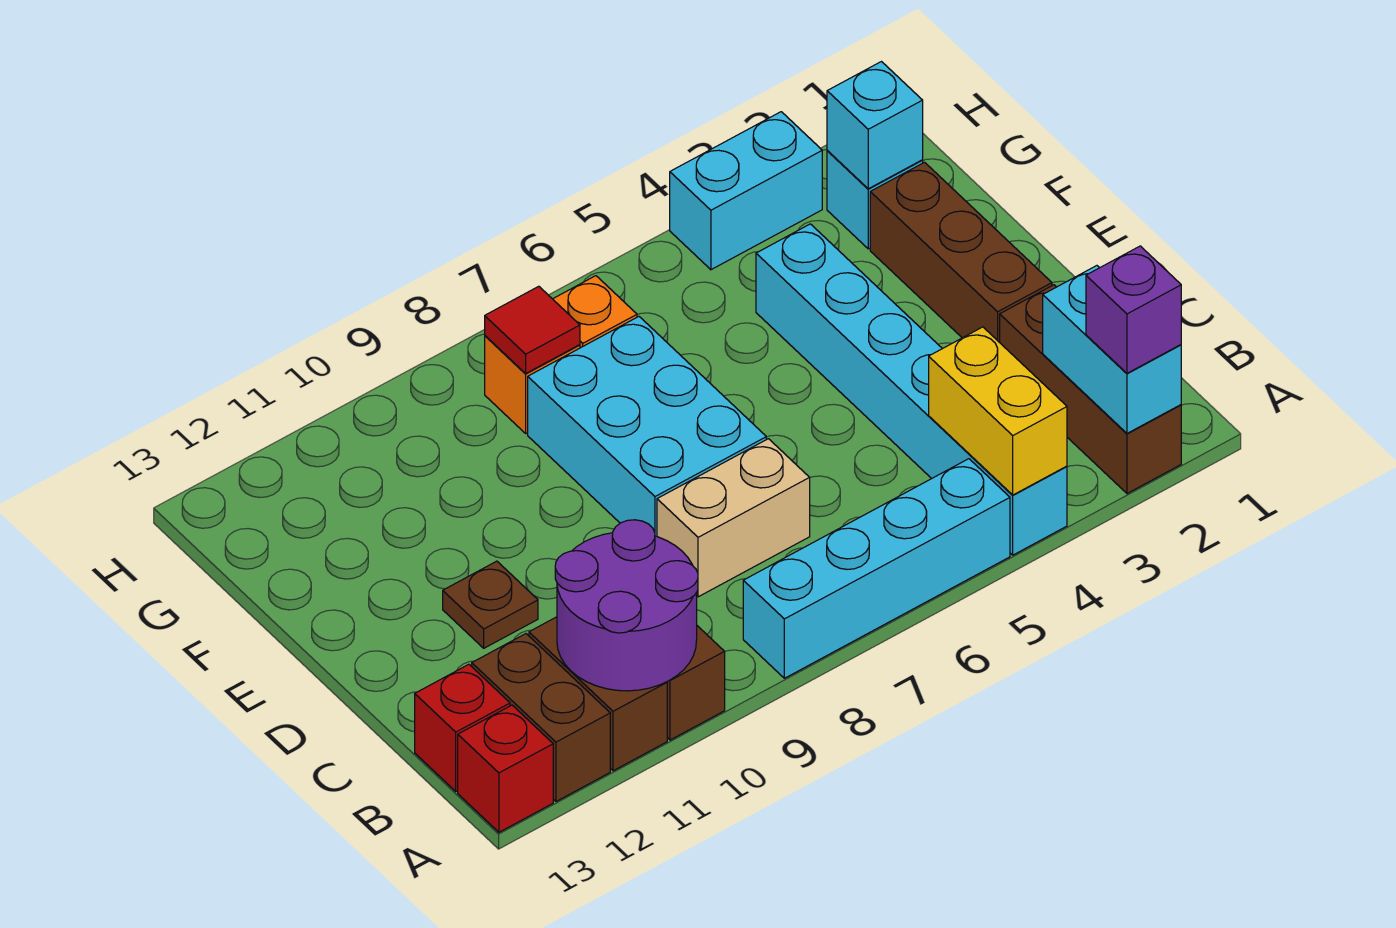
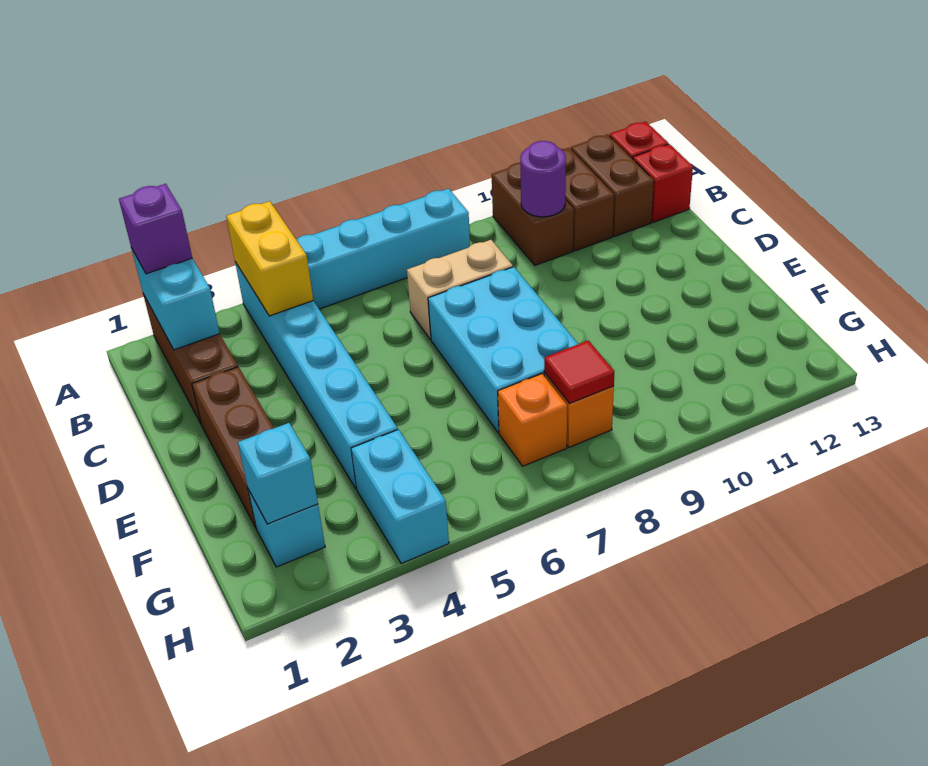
purple 2x2 round brick [555,520,698,691] -> purple 1x1 round brick [520,141,566,217]
brown 1x1 plate [443,561,538,648] -> none
cyan 1x2 brick [670,112,822,270] -> cyan 1x2 brick turned to [351,430,449,564]

